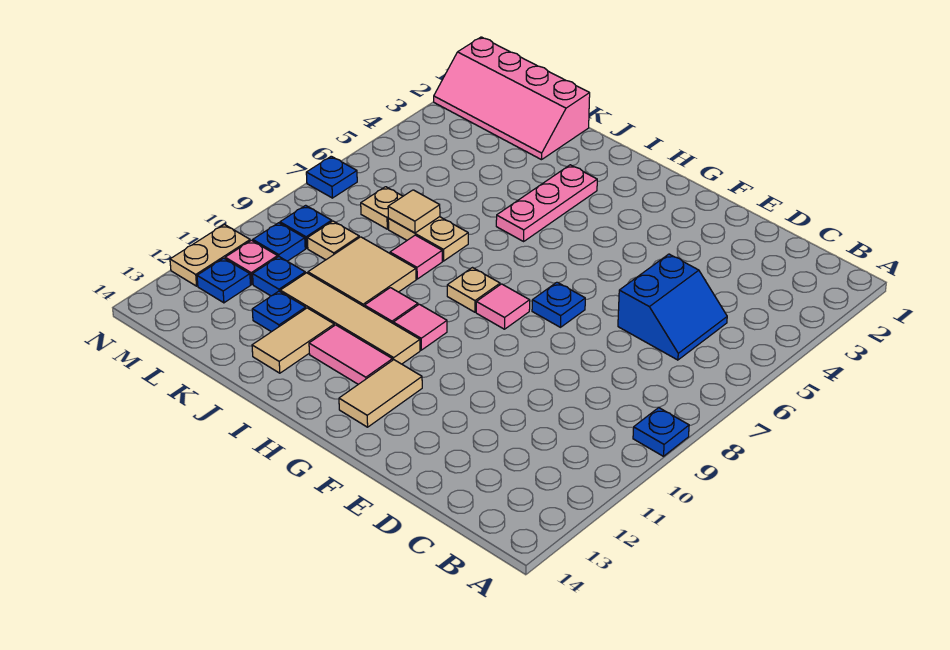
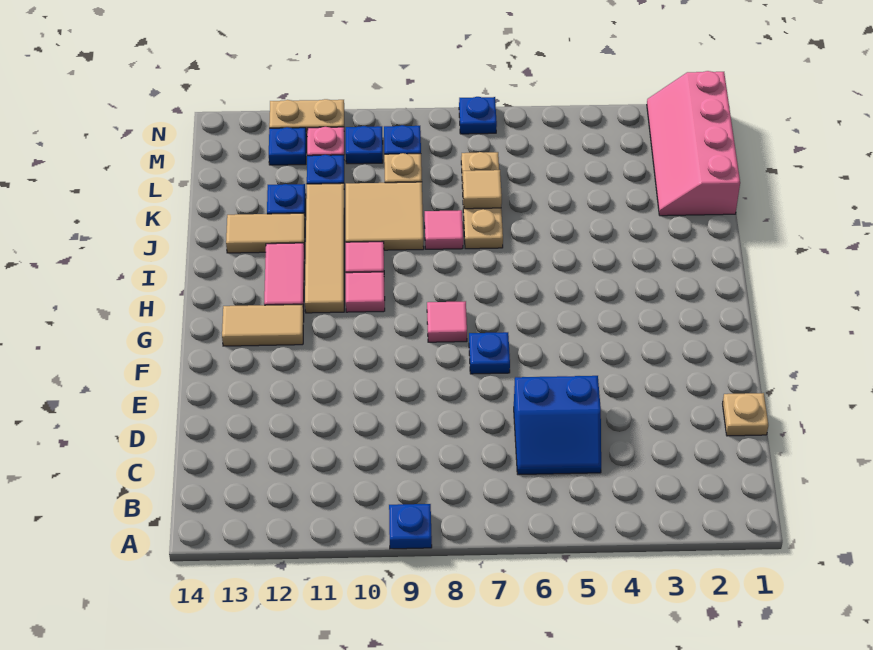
tan 1x1 plate [447,268,500,312] -> tan 1x1 plate moved to [723,393,768,436]
pink 1x3 plate [496,165,597,241] -> none

